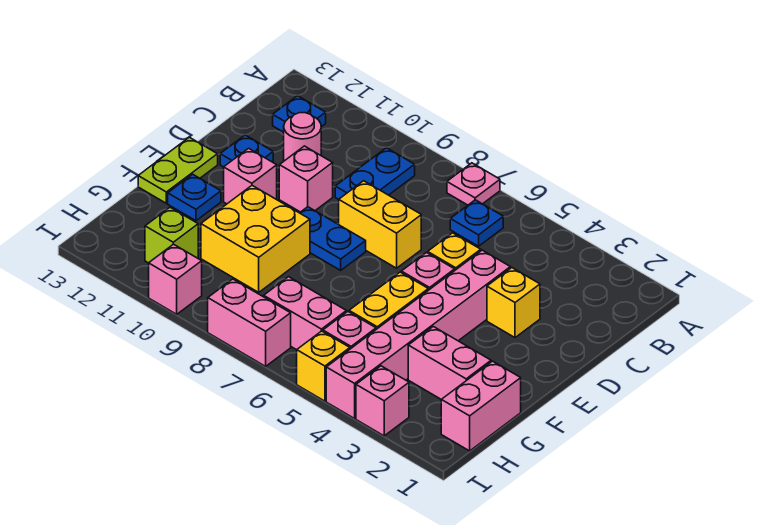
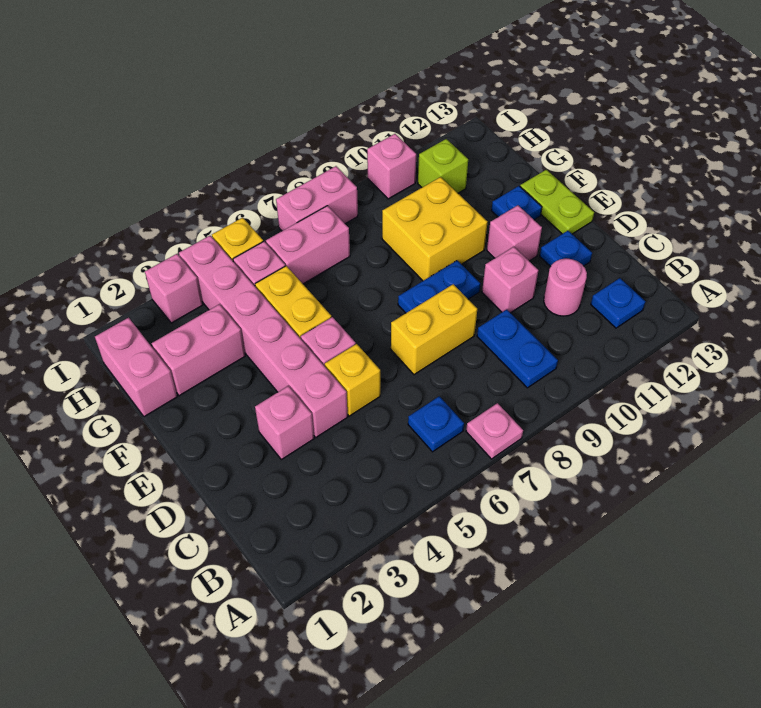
yellow 1x1 brick [487,268,540,338] -> pink 1x1 brick [255,386,314,460]

